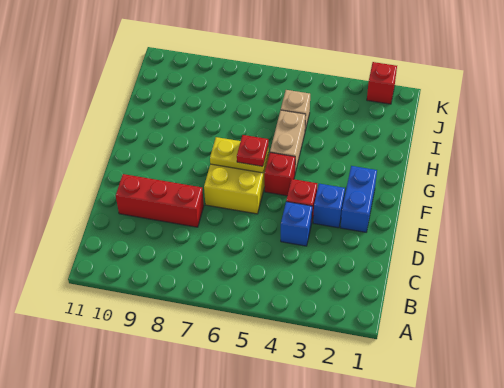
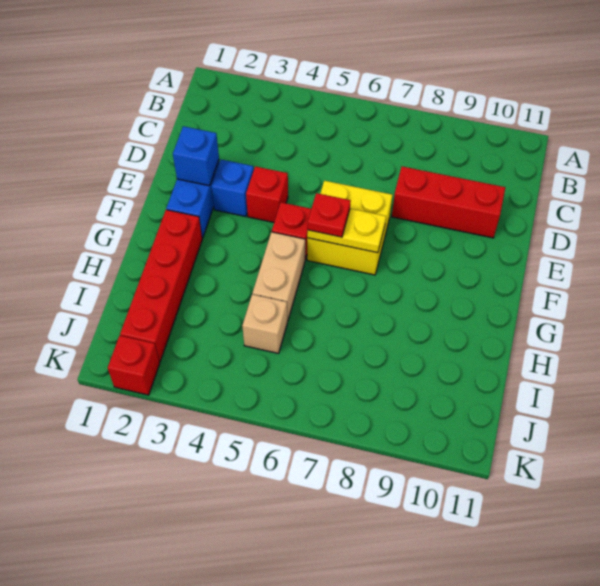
blue 1x1 brick [281,202,312,246] -> blue 1x1 brick moved to [173,126,219,186]
none -> red 1x4 brick [120,210,202,362]

